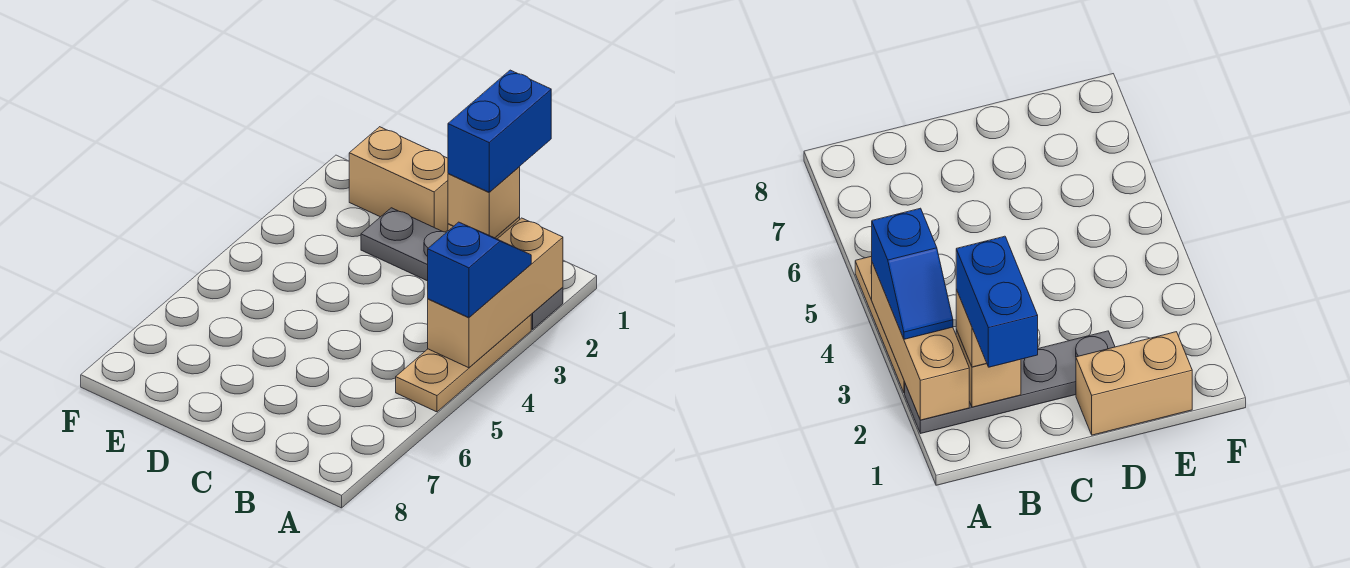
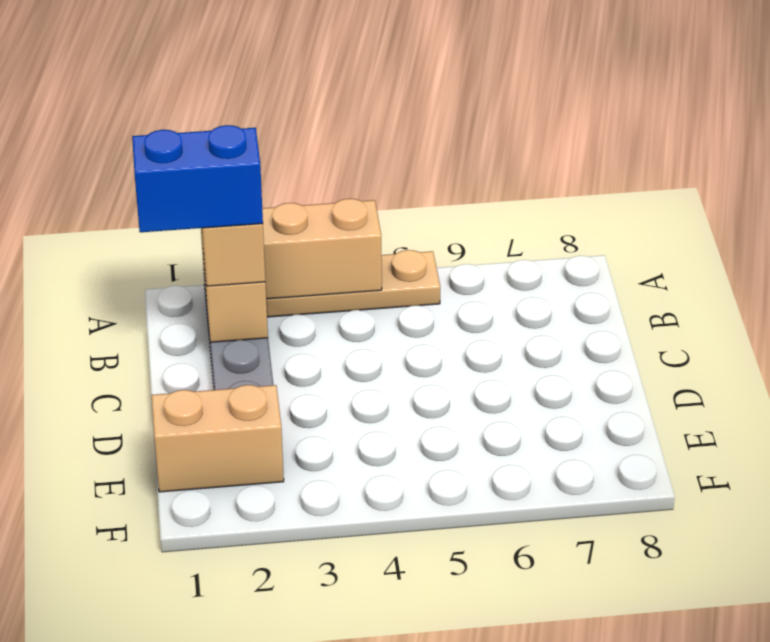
blue 1x2 slope [428,222,531,318] -> none
tan 1x2 brick [349,127,448,232] -> tan 1x2 brick turned to [152,385,284,492]

